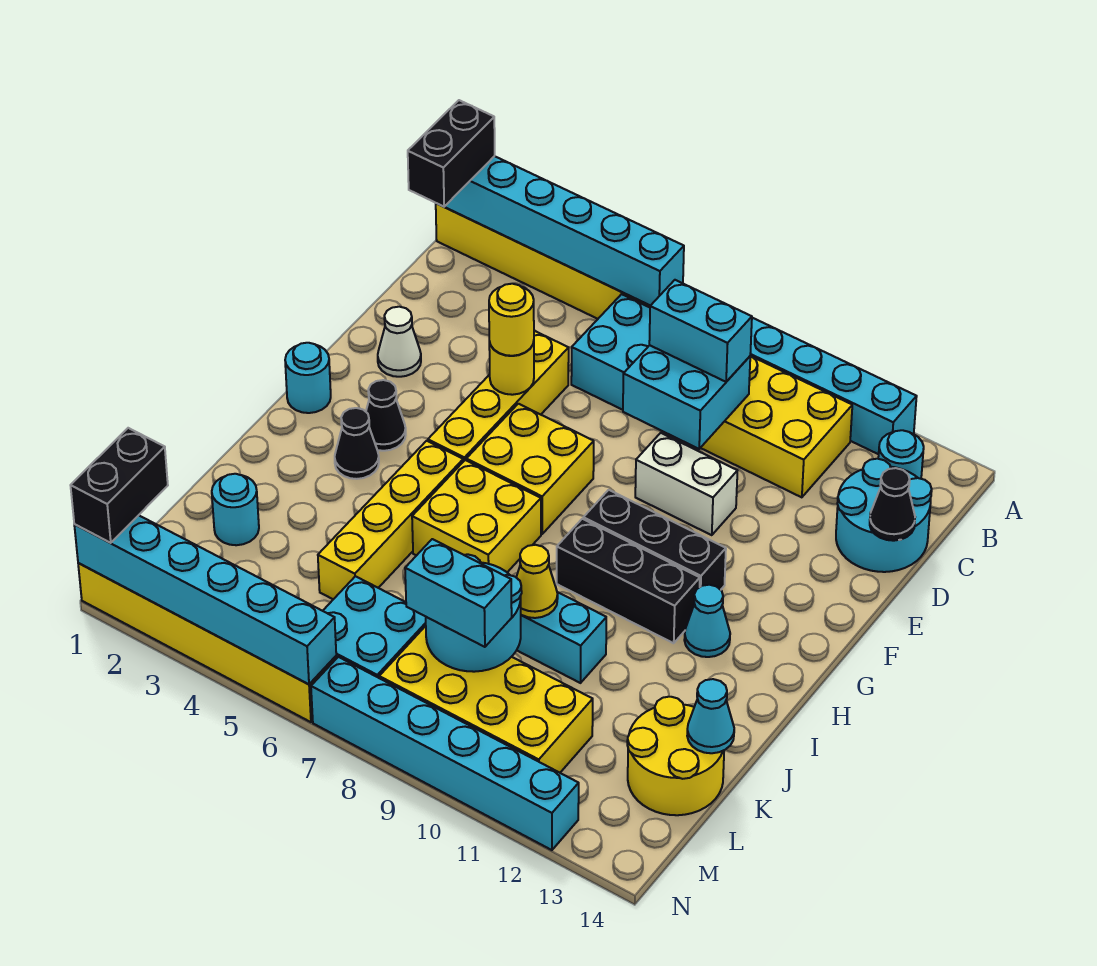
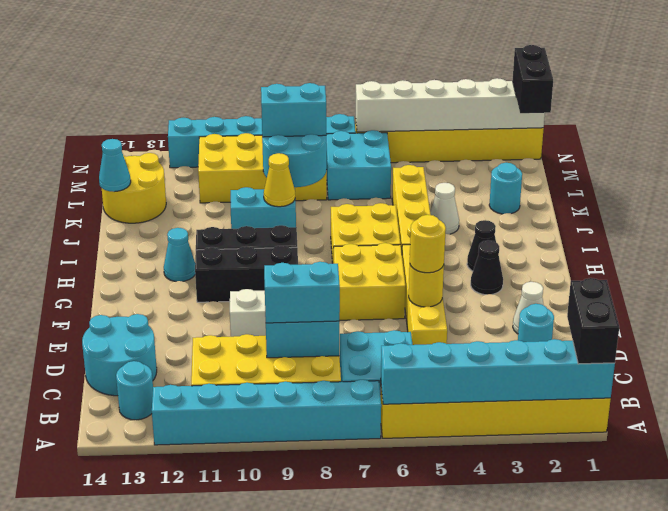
black 1x1 cone [870,468,915,541] -> none
cyan 1x1 round brick [285,343,331,413] -> cyan 1x1 round brick moved to [518,304,554,342]
none -> white 1x1 cone [430,183,459,234]
cyan 1x6 brick [74,515,336,684] -> white 1x6 brick [356,78,545,132]

